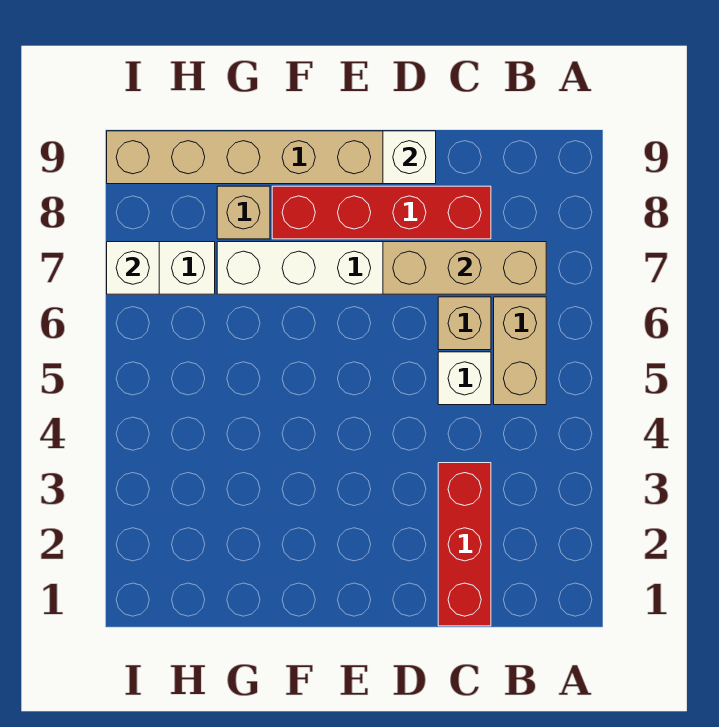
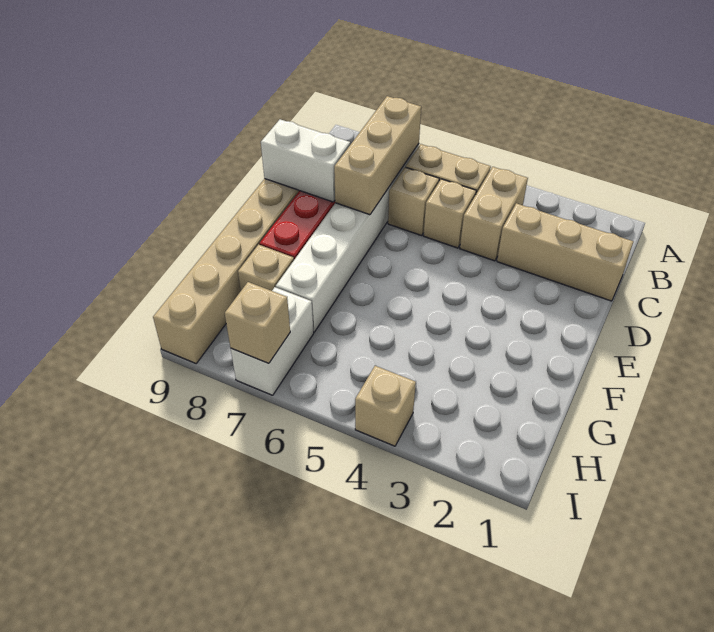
none -> tan 1x2 brick [460,167,528,261]
red 1x3 brick [438,463,491,626] -> tan 1x3 brick [497,203,633,301]
white 1x1 brick [438,352,491,405] -> tan 1x1 brick [424,179,476,248]
white 1x1 brick [383,131,436,184] -> white 1x2 brick [261,119,350,202]
none -> tan 1x1 brick [355,366,416,446]
white 1x1 brick [107,242,159,294] -> tan 1x1 brick [225,282,290,363]

